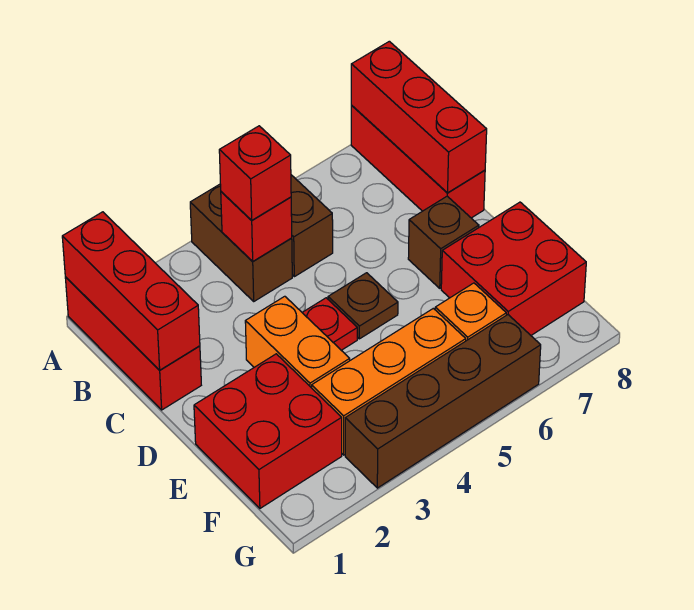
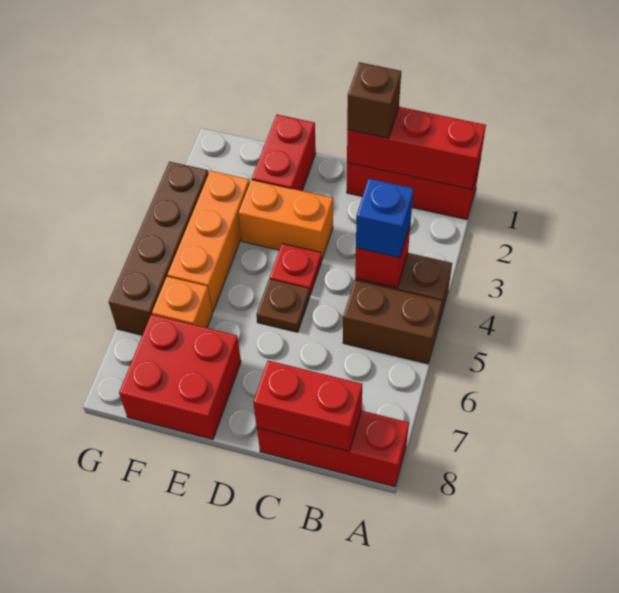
red 1x3 brick [351,41,487,193] -> red 1x2 brick [253,361,362,451]
red 1x1 brick [219,126,291,220] -> blue 1x1 brick [356,179,414,258]
brown 1x1 brick [408,196,479,288] -> brown 1x1 brick moved to [347,62,401,138]
red 2x2 brick [194,354,342,508] -> red 1x2 brick [252,115,316,191]

